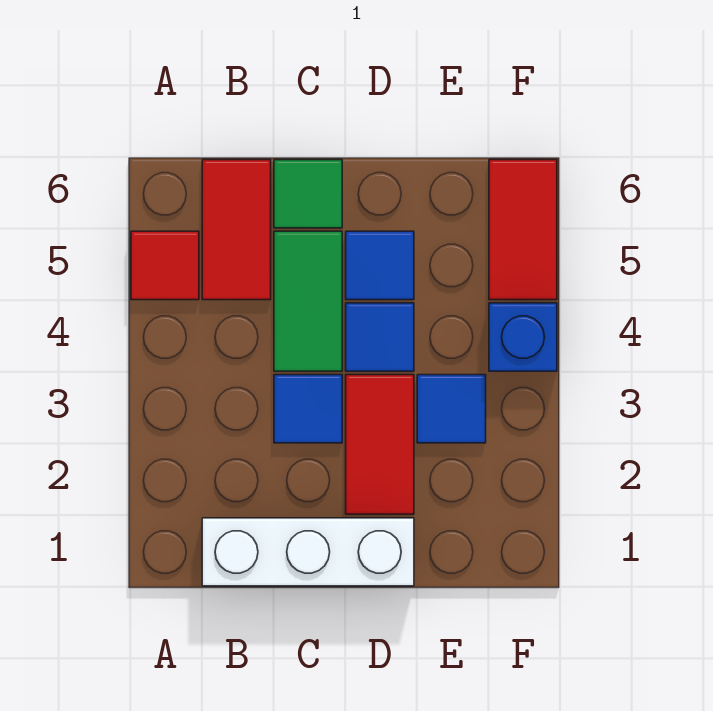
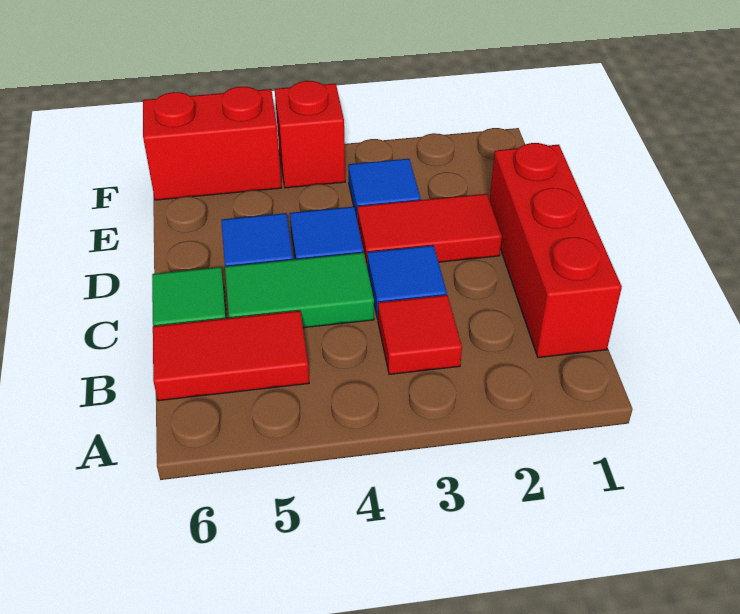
red 1x1 tile [131,231,199,300] -> red 1x1 tile moved to [378,295,462,374]
white 1x3 brick [202,518,414,586] -> red 1x3 brick [490,143,622,358]
blue 1x1 brick [489,303,557,371] -> red 1x1 brick [275,81,345,188]
red 1x2 tile [489,160,557,300] -> red 1x2 brick [143,87,282,200]

